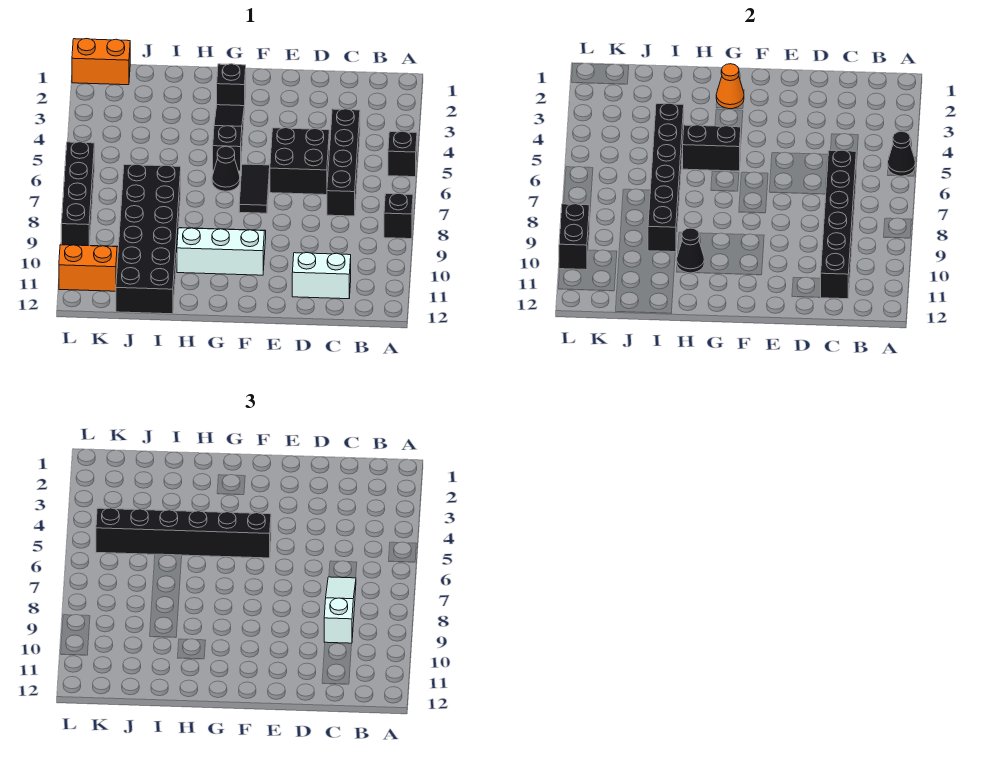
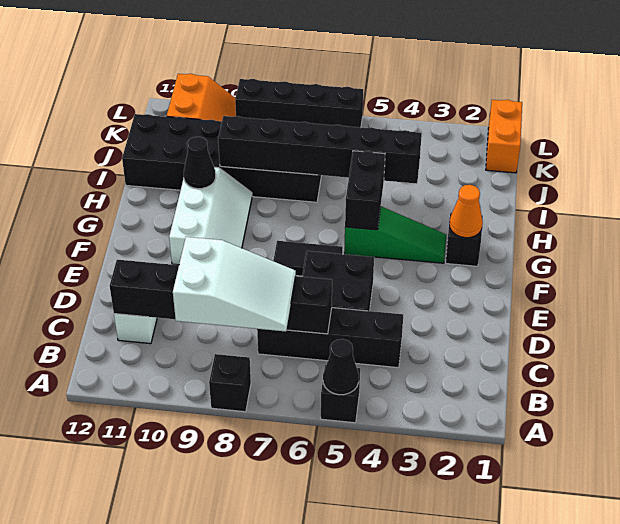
white 1x3 slope [324,577,356,643] -> white 2x3 slope [173,237,296,331]
black 1x6 brick [96,508,271,558] -> none
black 1x3 slope [213,105,244,171] -> green 1x3 slope [344,207,446,263]
black 1x1 cone [212,146,240,191] -> none
black 1x2 brick [559,204,590,270] -> none

